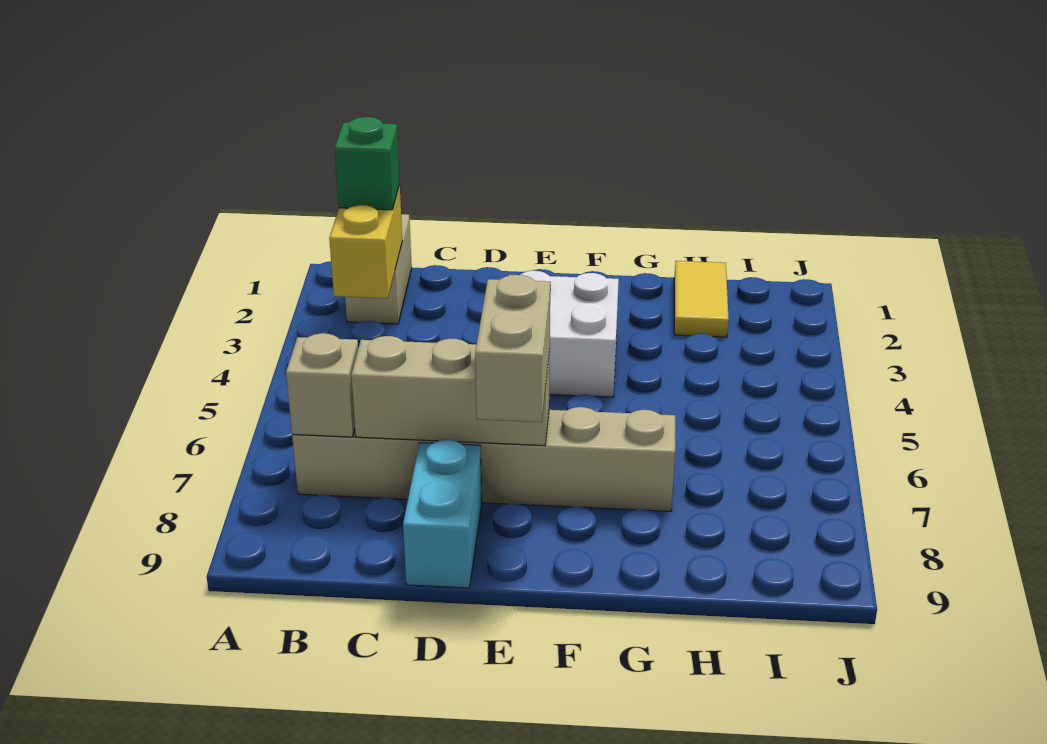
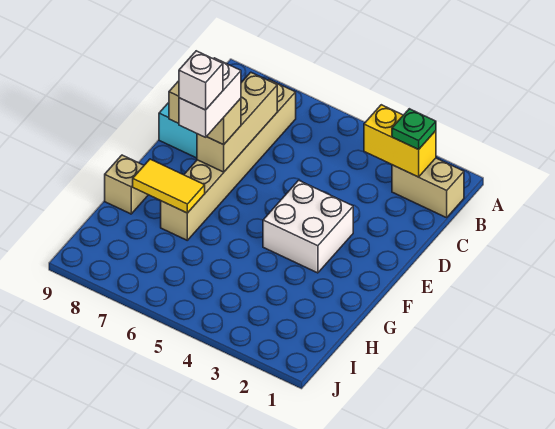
green 1x1 brick [334,117,400,210] -> green 1x1 plate [392,109,436,150]
tan 1x1 brick [286,333,358,437] -> tan 1x1 brick moved to [105,155,148,214]
none -> white 1x2 brick [179,58,241,137]
none -> white 1x1 brick [179,51,223,110]
yellow 1x2 tile [674,261,729,337] -> yellow 1x2 tile moved to [133,159,205,213]

